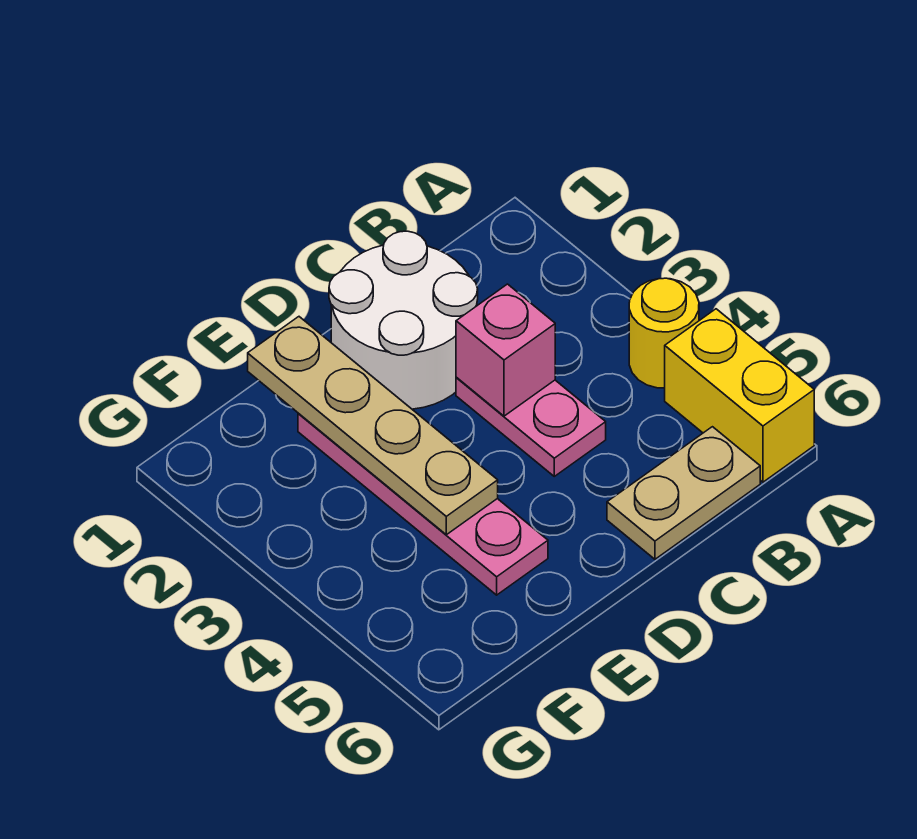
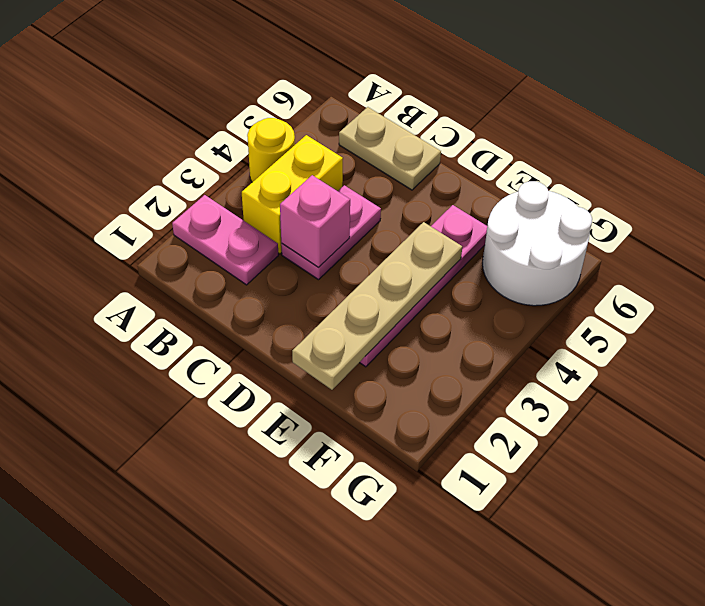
none -> pink 1x2 plate [172,195,278,285]
yellow 1x2 brick [665,309,814,482] -> yellow 1x2 brick moved to [242,135,343,254]
white 2x2 round brick [329,231,478,409] -> white 2x2 round brick moved to [483,181,592,306]

